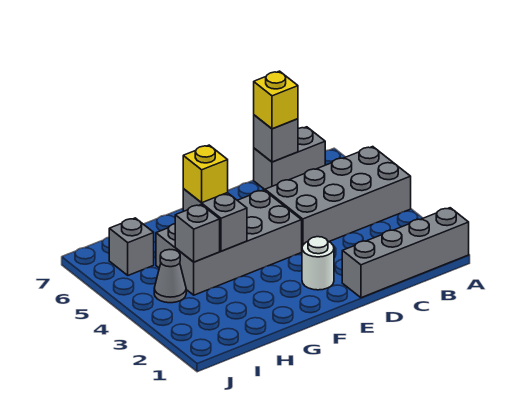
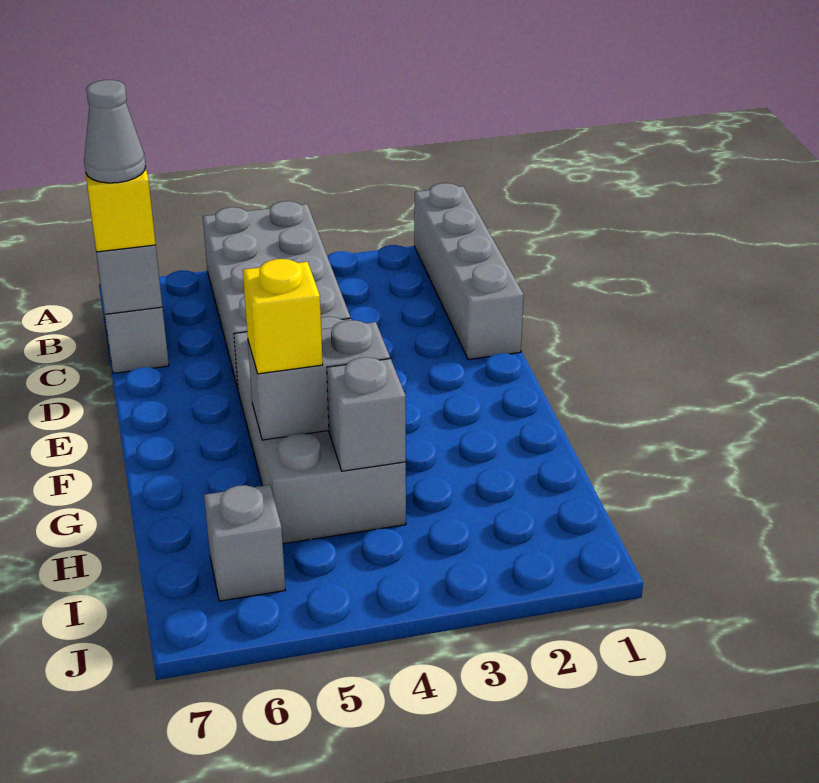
white 1x1 round brick [302,237,334,290] -> none
grey 1x1 cone [154,250,186,303] -> grey 1x1 cone moved to [84,80,146,183]

